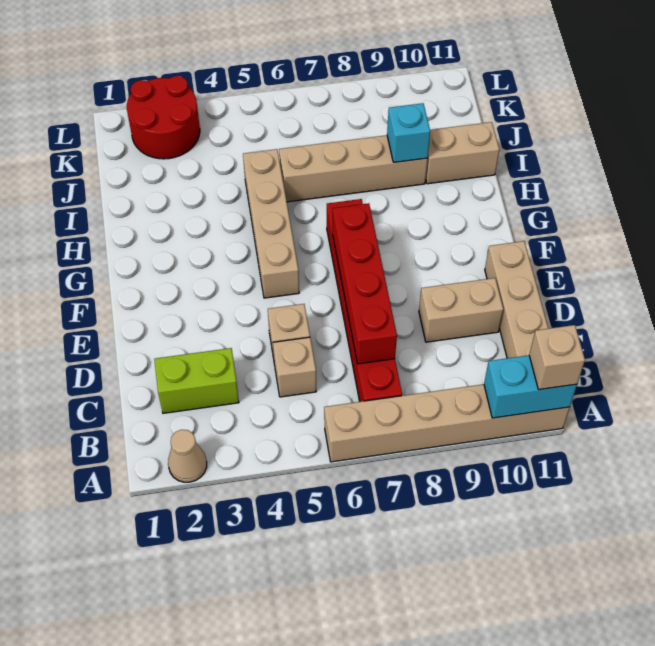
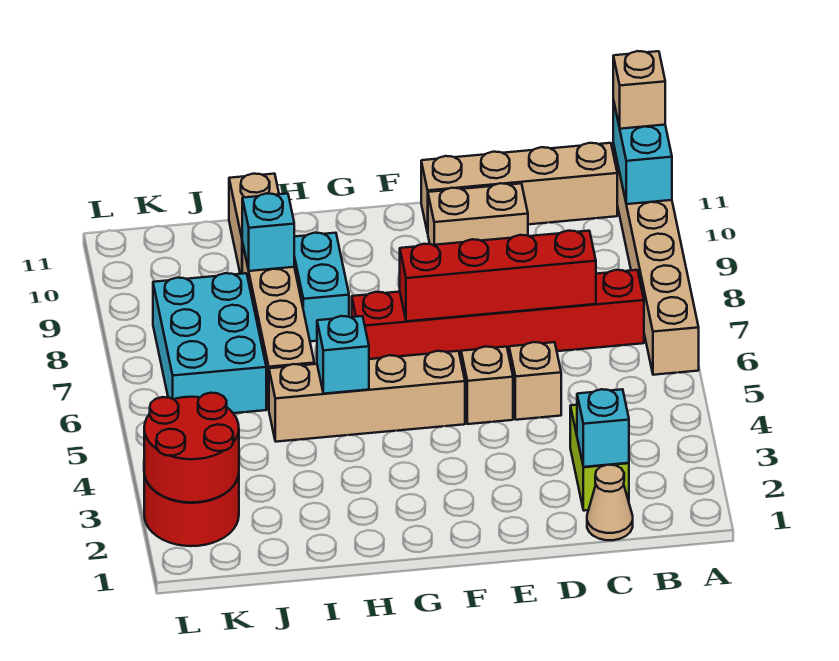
tan 1x1 cone [168,430,207,482] -> tan 1x1 cone moved to [587,465,633,540]
none -> cyan 1x1 brick [577,389,629,467]
tan 1x1 brick [273,337,316,397] -> tan 1x1 brick moved to [461,347,513,424]
tan 1x2 brick [419,278,503,342] -> tan 1x2 brick turned to [428,183,528,245]
none -> cyan 1x1 brick [317,316,369,394]
none -> cyan 1x2 brick [294,233,349,341]
none -> cyan 2x3 brick [153,273,266,413]
none -> red 2x2 round brick [144,393,239,503]

